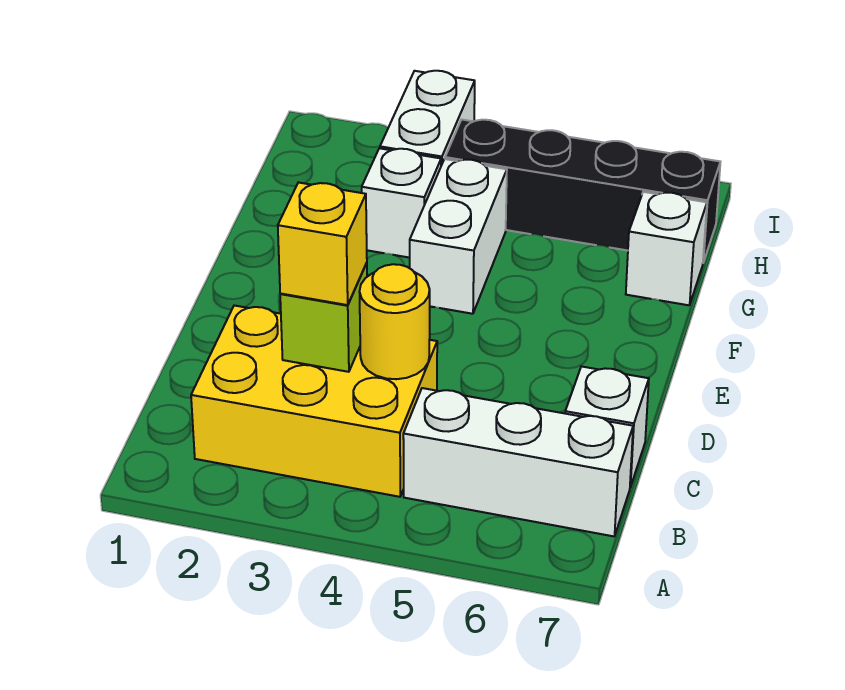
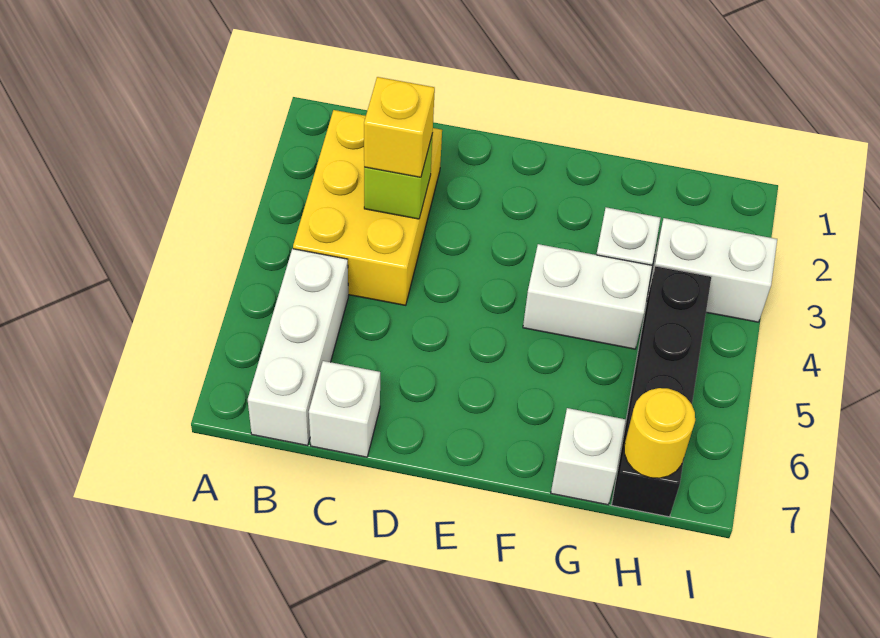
yellow 1x1 round brick [360,264,430,379] -> yellow 1x1 round brick moved to [624,388,695,478]

